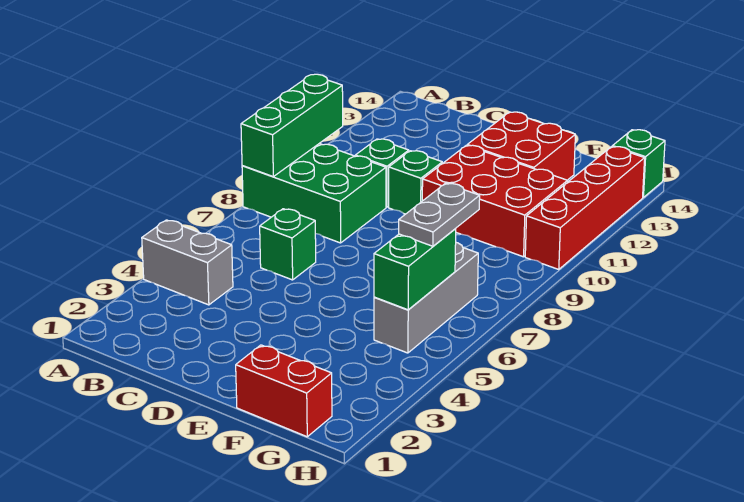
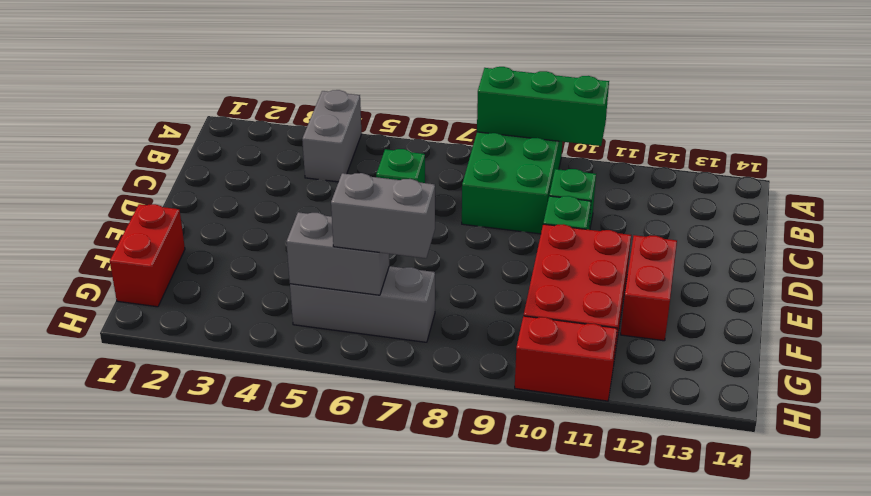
red 2x2 brick [467,112,575,180] -> red 1x2 brick [621,235,677,341]
green 1x2 brick [374,229,456,310] -> grey 1x2 brick [286,212,389,295]
grey 1x2 plate [399,183,480,246] -> grey 1x2 brick [331,173,435,258]
red 1x4 brick [525,147,645,269] -> red 1x2 brick [515,316,617,401]
green 1x1 brick [612,130,665,197] -> none

